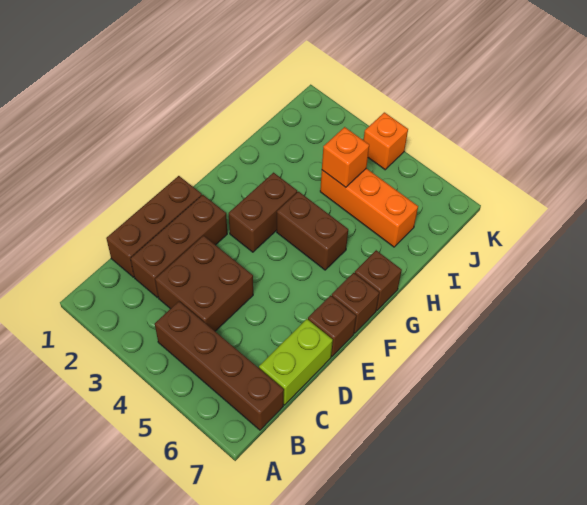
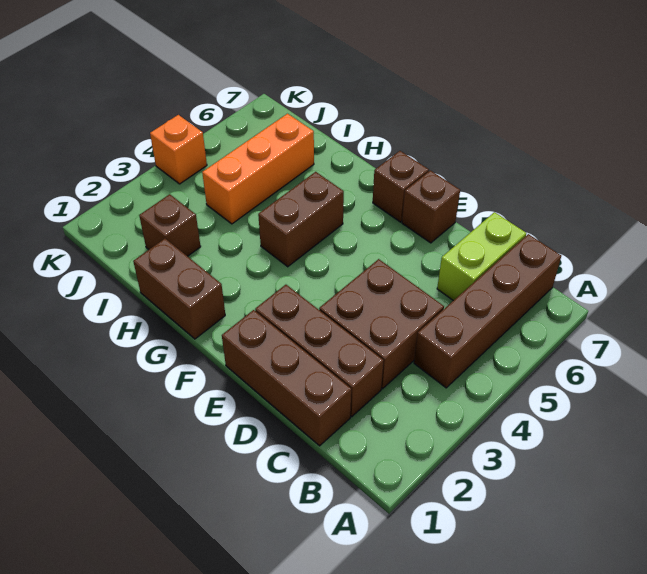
lime 1x2 brick [259,319,333,405] -> lime 1x2 brick turned to [437,212,526,301]
brown 1x2 brick [229,173,297,252] -> brown 1x2 brick moved to [133,239,225,339]
brown 1x1 brick [355,250,402,310] -> brown 1x1 brick moved to [139,194,201,256]
orange 1x1 brick [322,127,369,187] -> none

